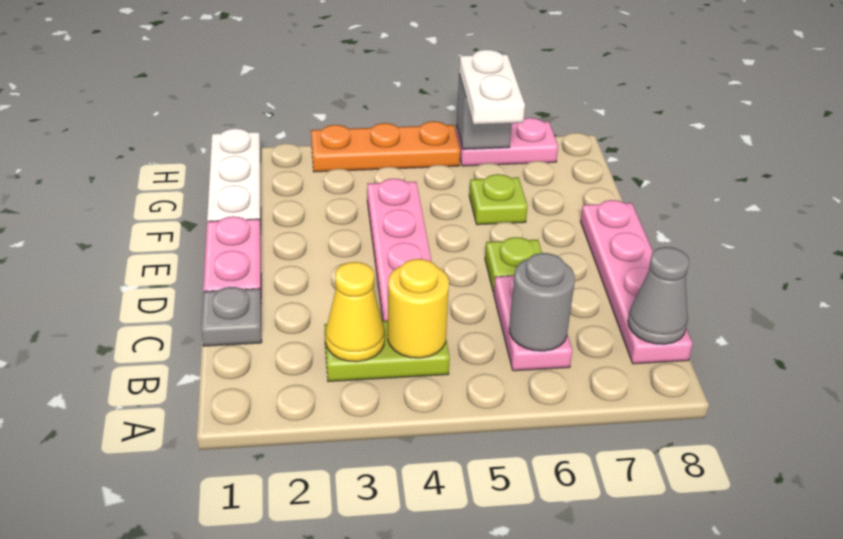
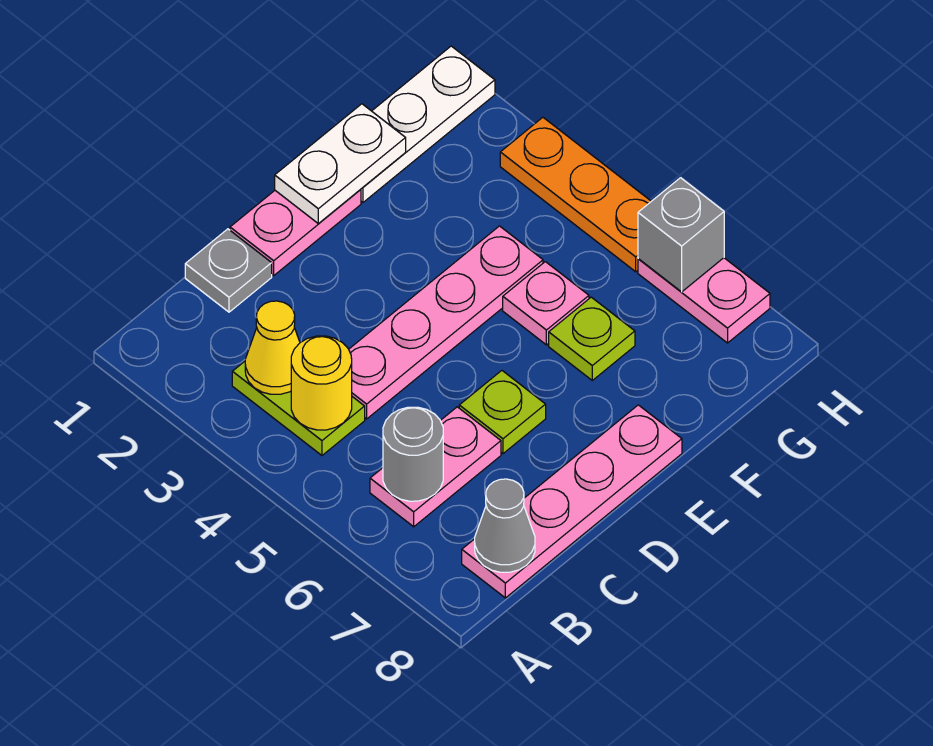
none -> pink 1x1 plate [503,262,589,345]
white 1x2 plate [459,50,525,124] -> white 1x2 plate moved to [275,104,406,223]

